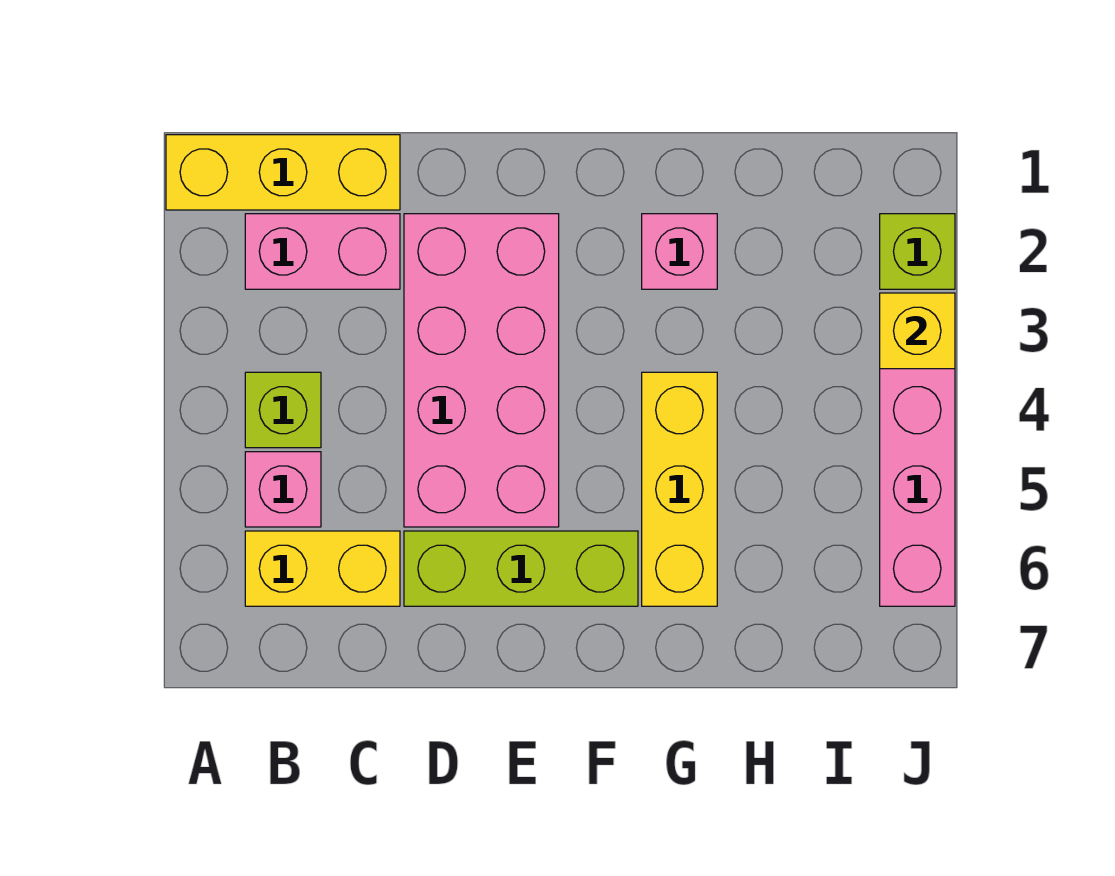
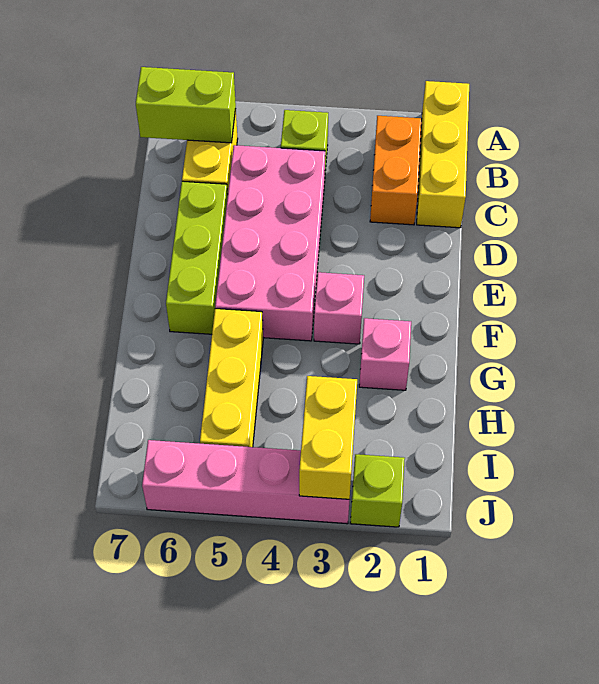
pink 1x2 brick [245,214,400,289] -> orange 1x2 brick [370,116,421,225]
pink 1x1 brick [245,452,321,527] -> pink 1x1 brick moved to [314,272,364,344]
none -> lime 1x2 brick [136,67,236,143]
pink 2x4 brick [404,214,559,527] -> pink 2x4 brick turned to [215,145,325,341]
yellow 1x3 brick [642,372,717,606] -> yellow 1x3 brick turned to [200,309,263,447]
yellow 1x1 brick [880,293,955,369] -> yellow 1x2 brick [299,376,357,499]

